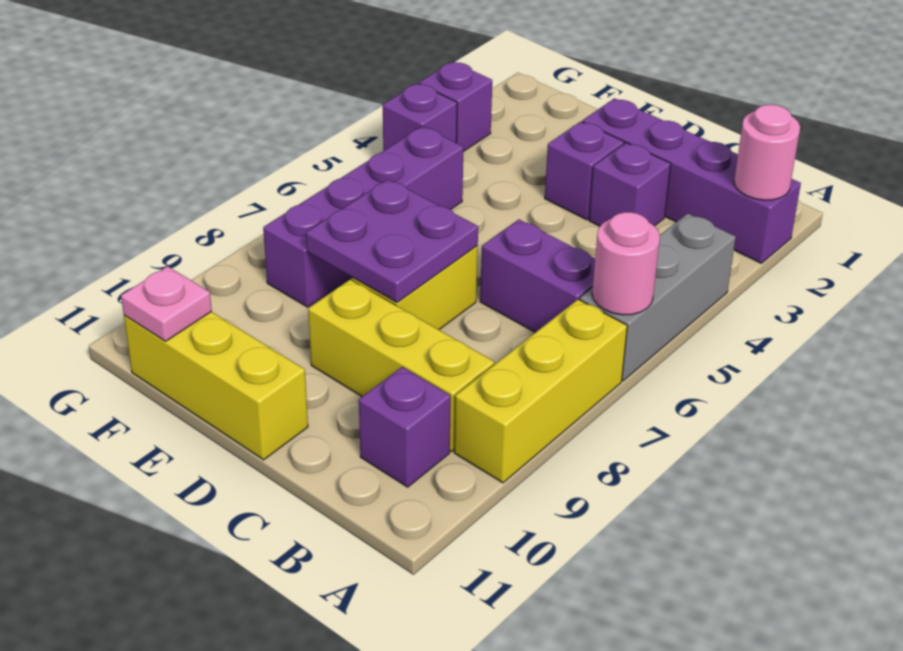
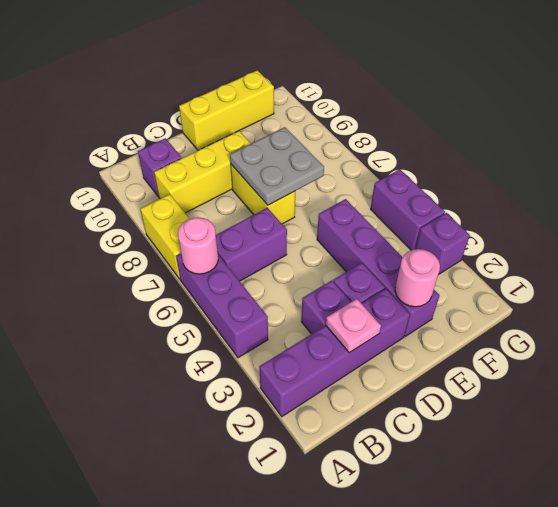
pink 1x1 round brick [734,105,800,200] -> pink 1x1 round brick moved to [395,249,440,307]
grey 1x3 brick [580,213,736,381] -> purple 1x3 brick [176,254,268,358]
yellow 1x3 brick [454,299,627,483] -> yellow 1x2 brick [140,194,189,279]
purple 2x2 plate [306,179,478,302] -> grey 2x2 plate [230,127,324,205]
purple 1x4 brick [263,126,463,307] -> purple 1x4 brick moved to [317,199,440,336]
pink 1x1 plate [121,266,212,341] -> pink 1x1 plate moved to [326,299,381,353]
purple 1x1 brick [383,83,457,151] -> purple 1x2 brick [371,169,445,250]

